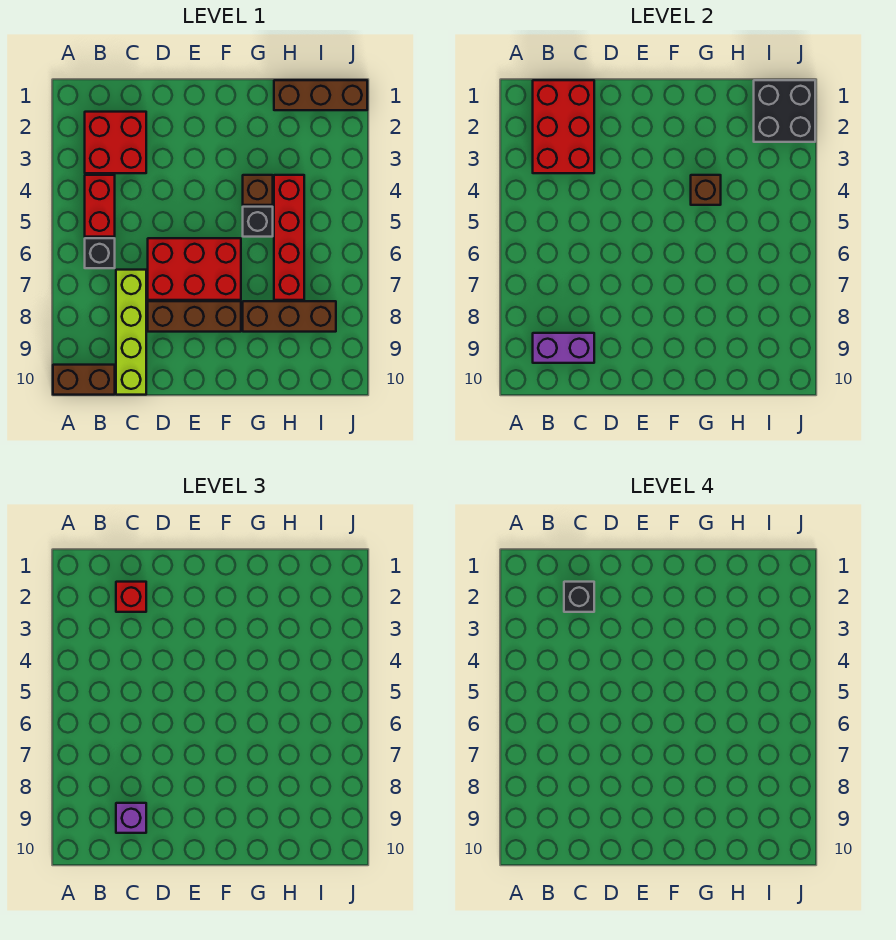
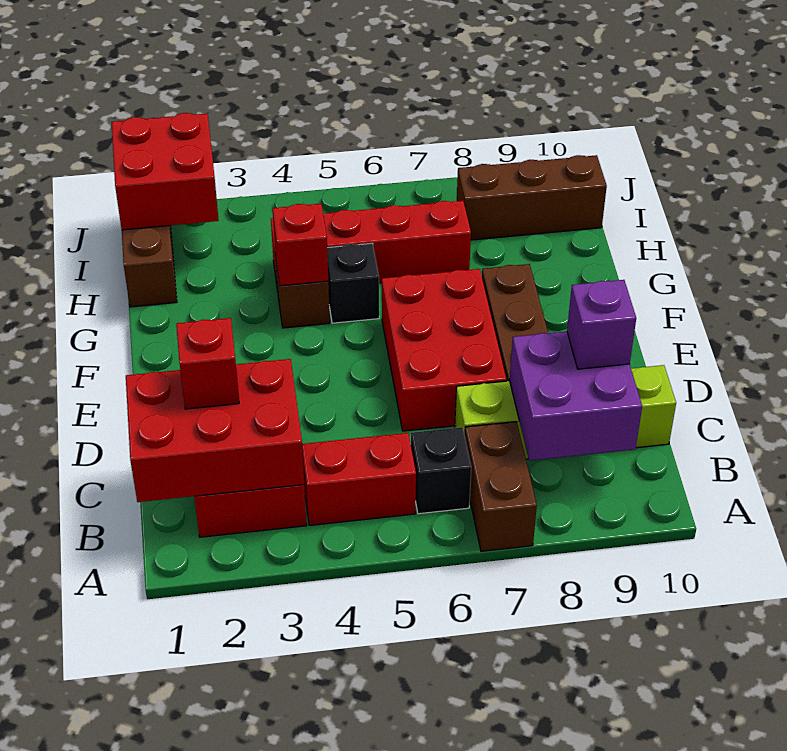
brown 1x2 brick [53,365,115,395] -> brown 1x2 brick moved to [465,422,537,551]
purple 1x2 brick [533,333,594,363] -> purple 2x2 brick [510,331,642,461]
black 1x1 brick [564,582,594,612] -> none
brown 1x1 brick [691,175,721,205] -> red 1x1 brick [273,204,328,286]
brown 1x3 brick [243,301,336,332] -> brown 1x3 brick turned to [457,155,607,240]
black 2x2 brick [754,80,815,142] -> red 2x2 brick [112,113,219,230]

